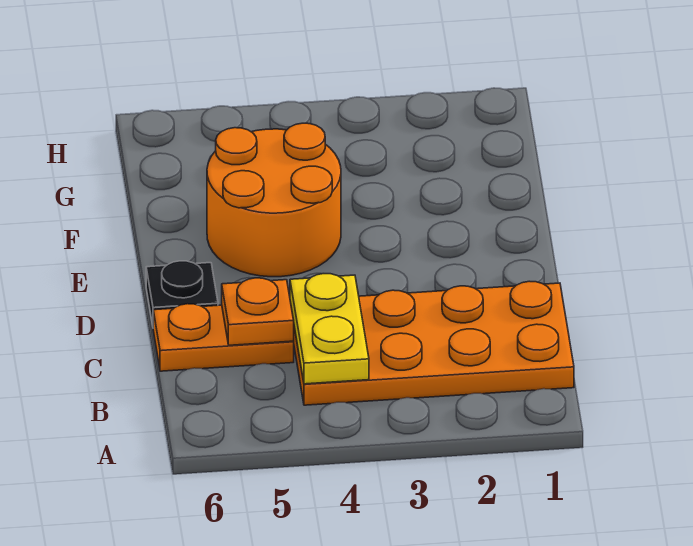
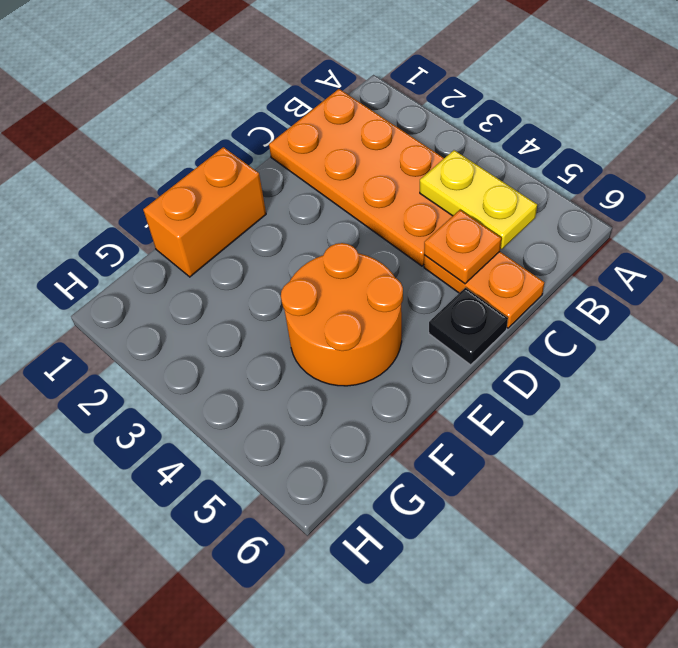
yellow 1x2 plate [290,274,369,384] -> yellow 1x2 plate turned to [420,150,537,249]
none -> orange 1x2 brick [143,147,266,277]

